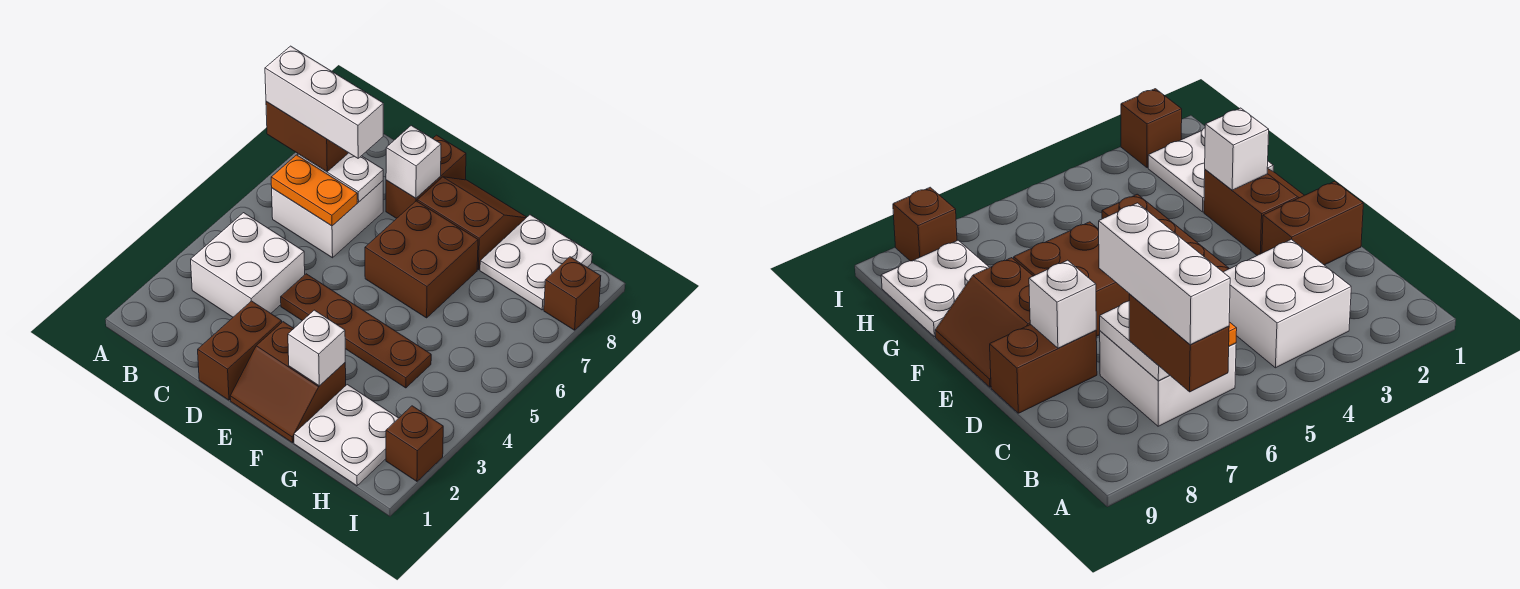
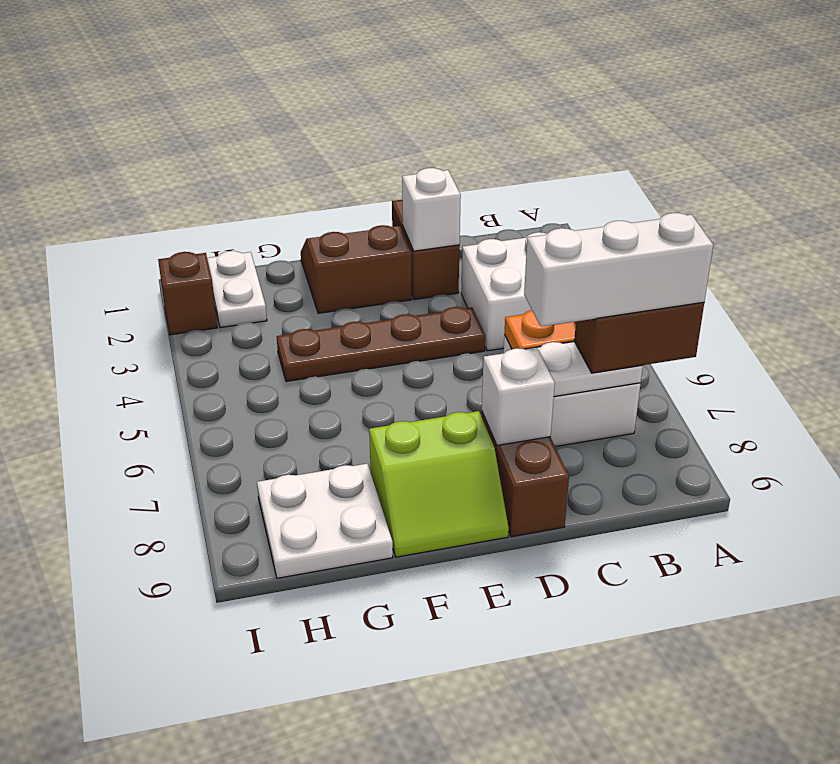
brown 2x2 brick [365,201,478,318] -> none
brown 2x2 slope [417,177,527,270] -> lime 2x2 slope [369,411,509,557]
white 1x1 brick [288,310,345,386] -> white 1x1 brick moved to [402,168,461,251]
white 2x2 plate [294,385,398,486] -> white 1x2 plate [207,251,267,328]
brown 1x1 brick [544,257,601,330] -> none

